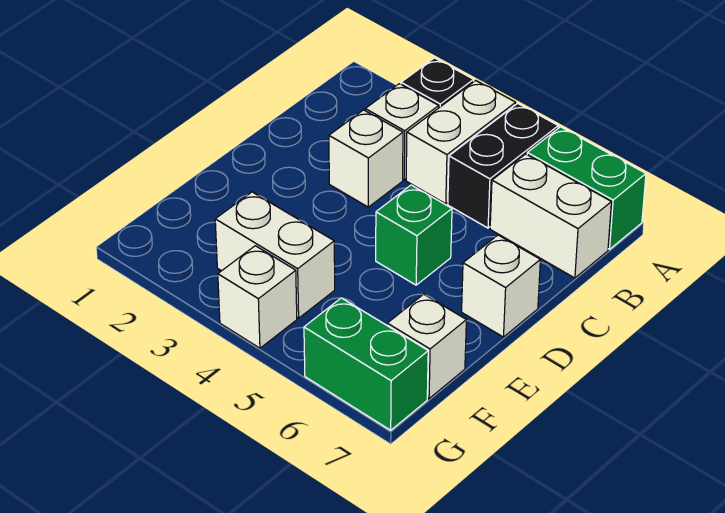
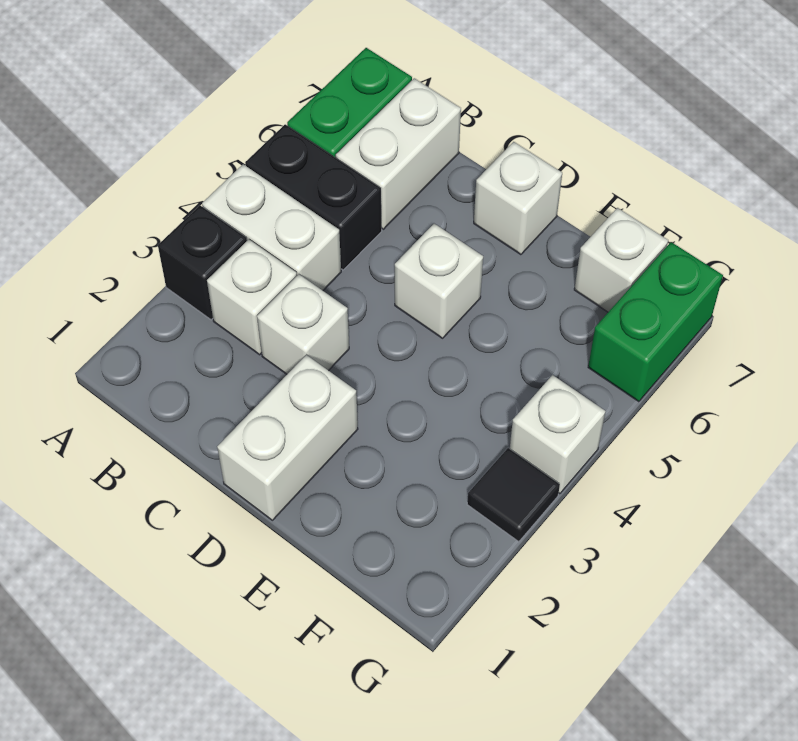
green 1x1 brick [376,185,452,285] -> white 1x1 brick [395,224,483,338]
white 1x2 brick [215,192,335,318] -> white 1x2 brick moved to [217,355,358,520]
none -> black 1x1 tile [467,448,560,542]

